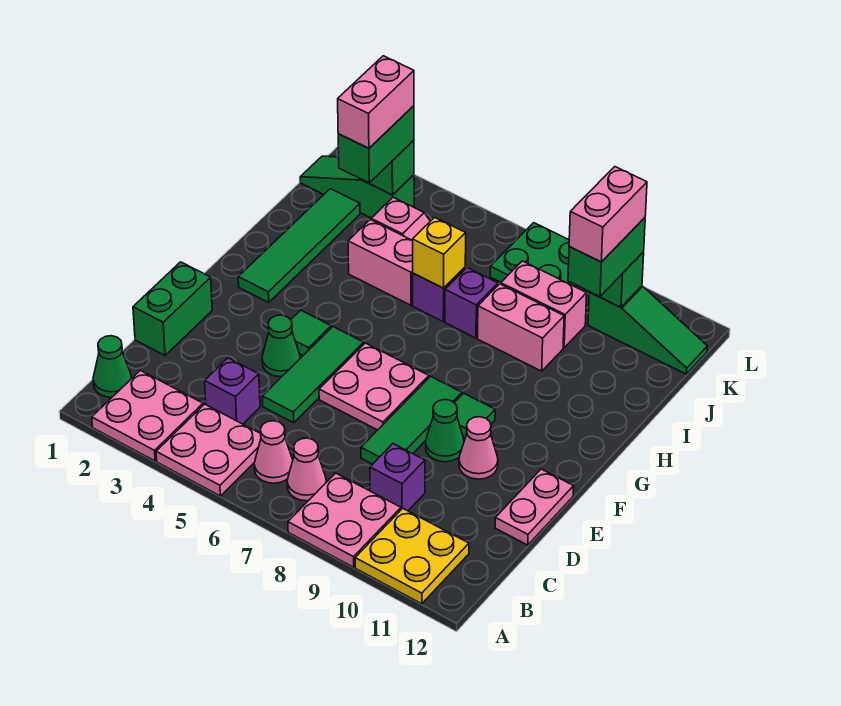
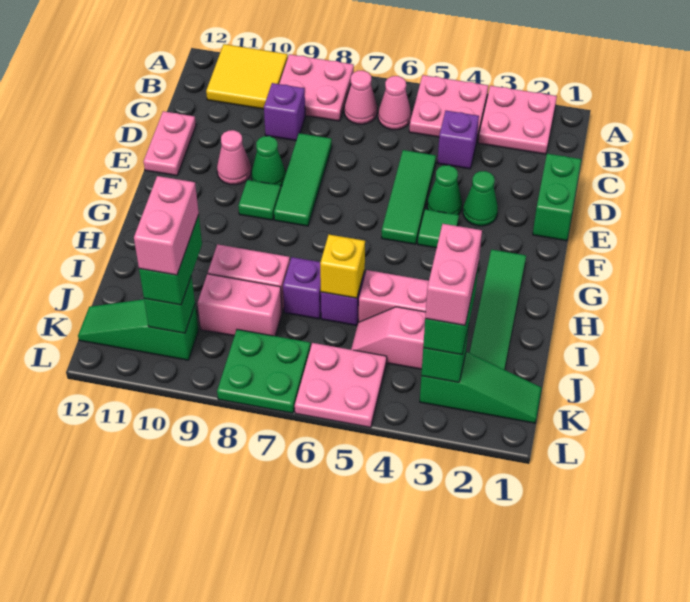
yellow 2x2 plate [355,508,469,604] -> yellow 2x2 tile [206,44,288,109]
green 1x1 cone [93,336,131,397] -> green 1x1 cone moved to [463,171,498,226]
pink 2x2 plate [319,343,429,430] -> pink 2x2 plate moved to [295,343,387,428]

